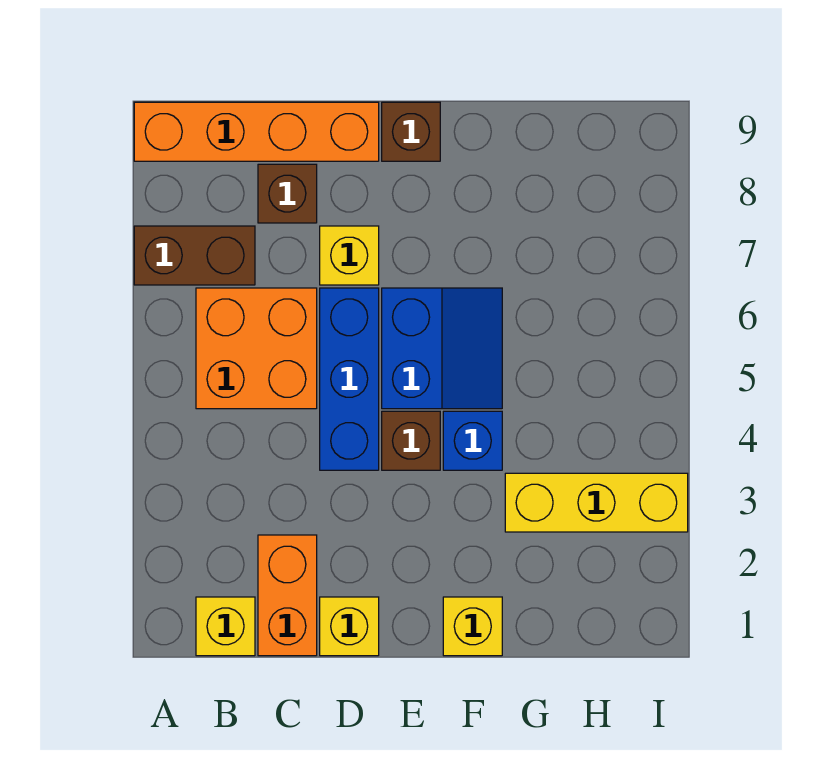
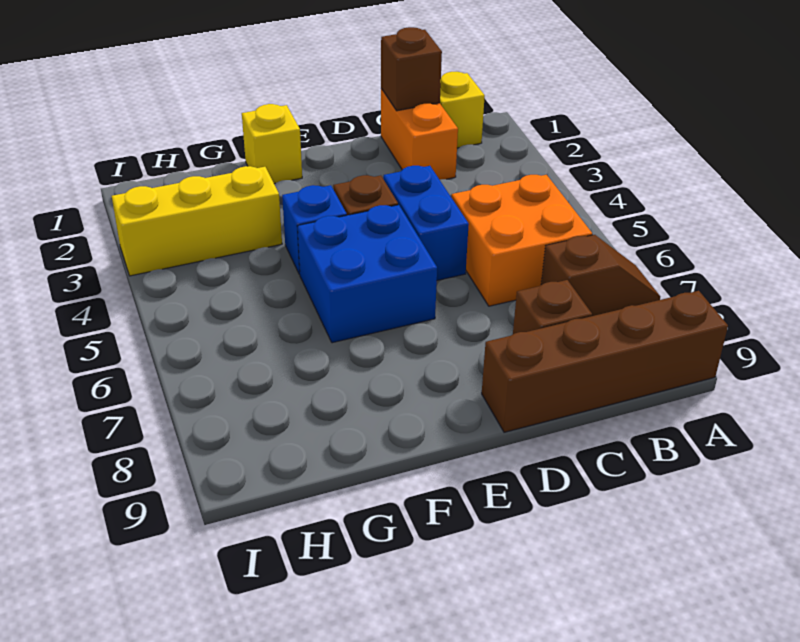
brown 1x2 brick [134,226,255,285] -> brown 1x2 slope [541,235,660,316]
orange 1x4 brick [134,102,379,161] -> brown 1x4 brick [482,291,728,432]
yellow 1x1 brick [320,597,379,656] -> none
blue 1x3 brick [320,288,379,470] -> blue 1x2 brick [383,166,469,280]
yellow 1x1 brick [320,226,379,285] -> none
blue 2x2 slope [382,288,502,409] -> blue 2x2 brick [297,205,437,343]
brown 1x1 brick [382,102,440,161] -> brown 1x1 brick moved to [381,27,442,111]

